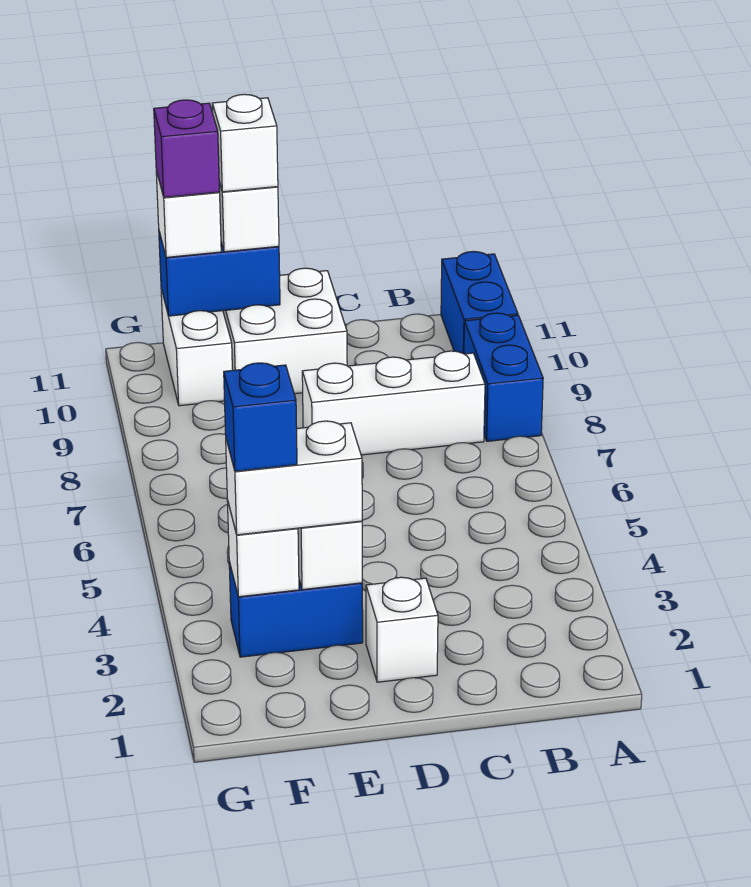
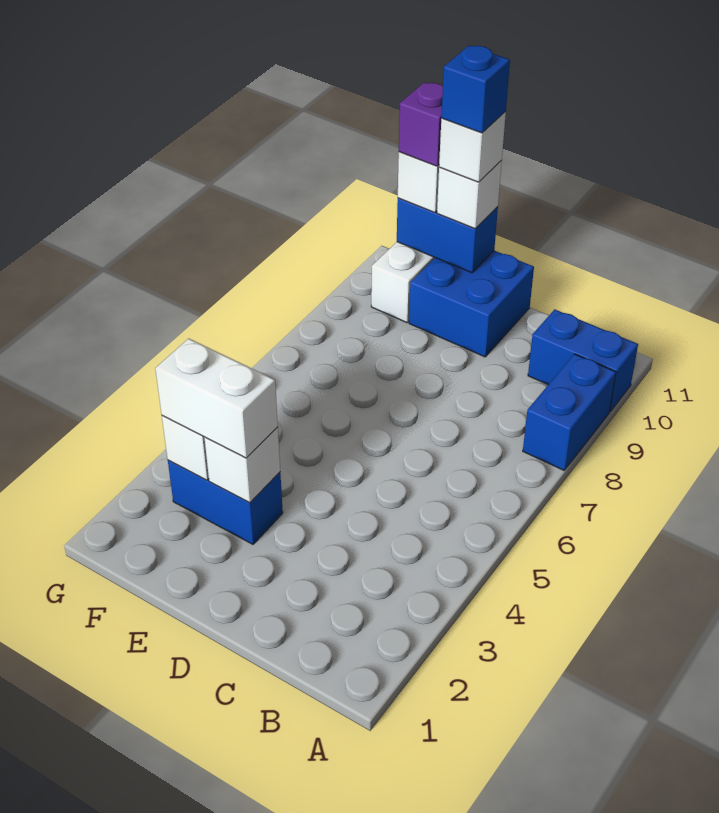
blue 1x2 brick [441,251,518,354] -> blue 1x2 brick turned to [528,309,638,412]
white 1x3 brick [302,351,485,455] -> none
white 1x1 brick [366,577,438,682] -> none
white 2x2 brick [223,268,347,394] -> blue 2x2 brick [409,251,534,357]
blue 1x1 brick [224,363,297,471] -> blue 1x1 brick moved to [441,46,510,133]

